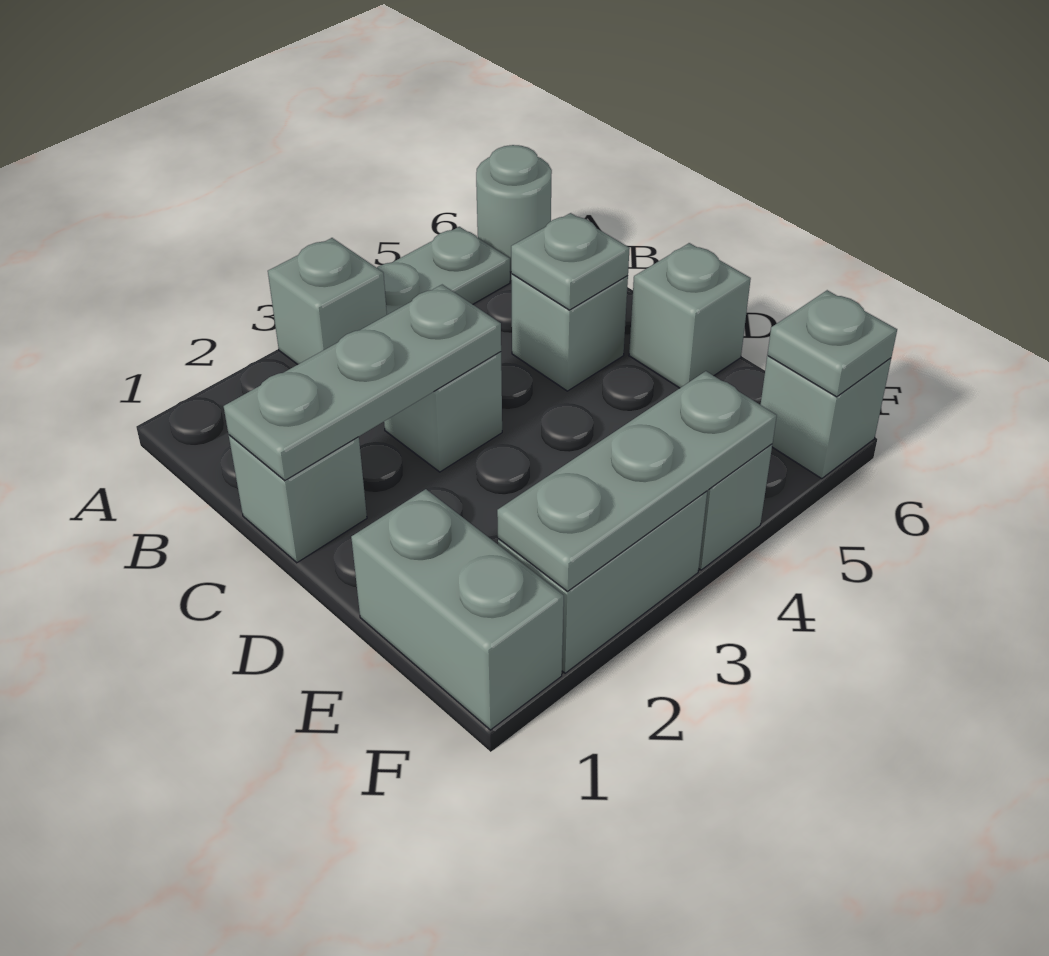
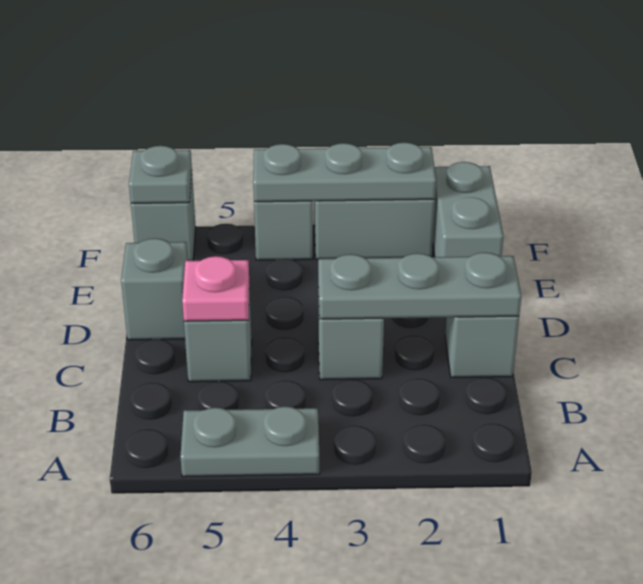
grey 1x1 brick [268,238,387,365] -> none
grey 1x1 round brick [476,145,552,272] -> none
grey 1x1 plate [511,213,630,310] -> pink 1x1 plate [182,256,249,321]

